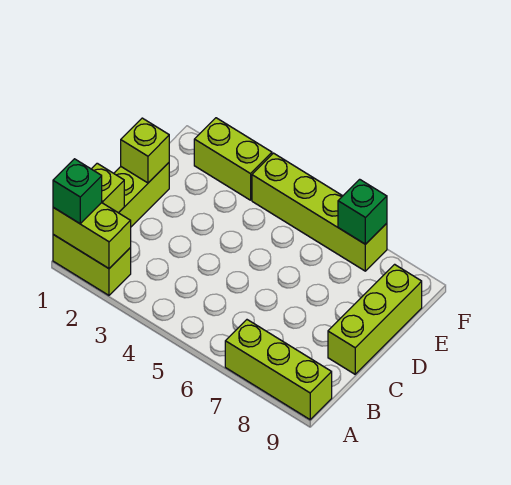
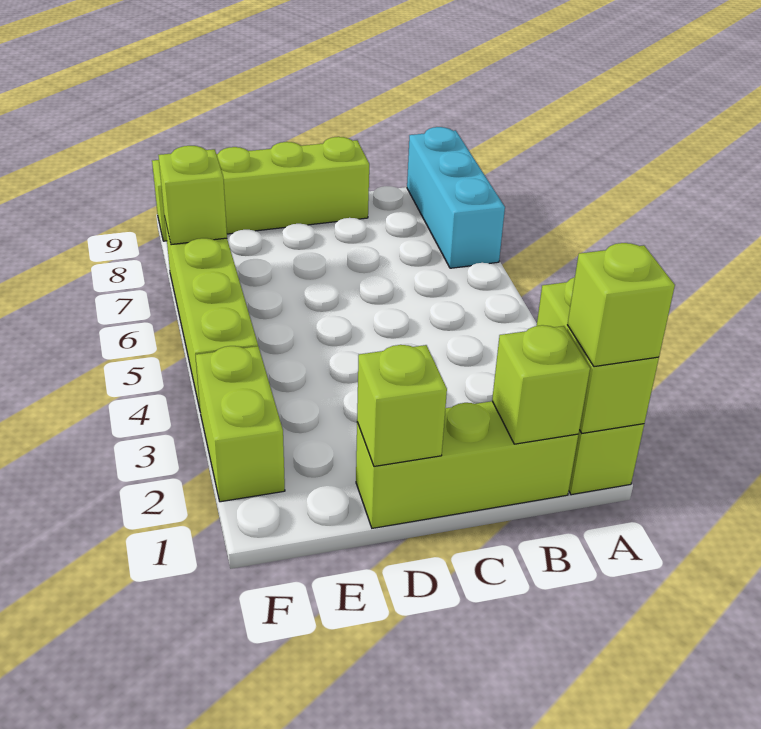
green 1x1 brick [53,159,102,224] -> lime 1x1 brick [568,243,675,367]
lime 1x3 brick [225,320,332,420] -> cyan 1x3 brick [407,127,505,268]
lime 1x3 brick [328,264,422,374] -> lime 1x4 brick [152,137,369,241]
green 1x1 brick [338,179,387,244] -> lime 1x1 brick [158,146,227,245]

